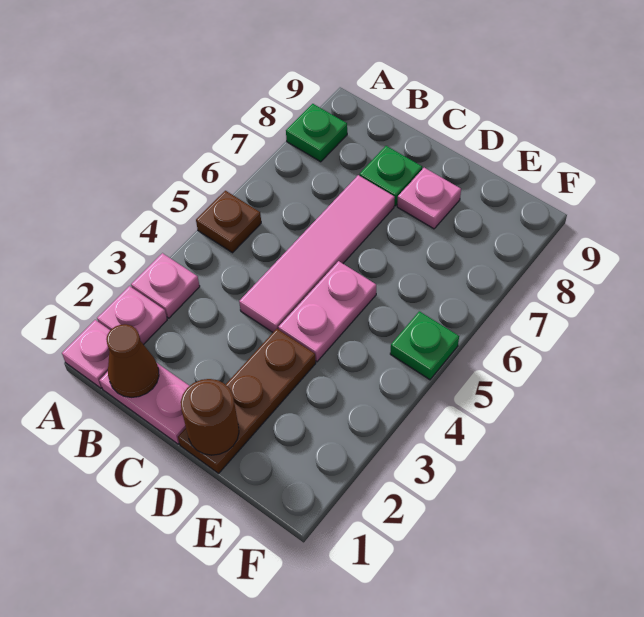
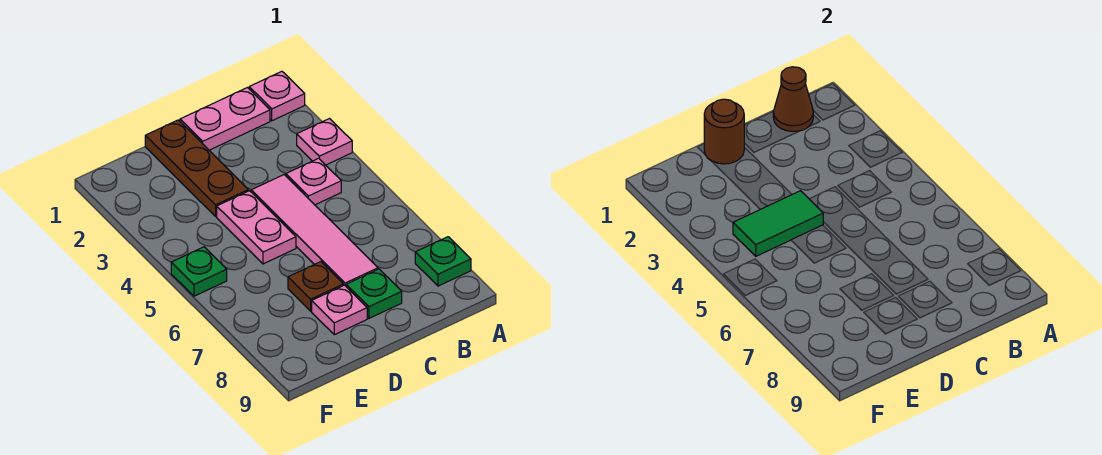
pink 1x1 plate [97,286,167,345] -> pink 1x1 plate moved to [286,158,341,205]
brown 1x1 plate [196,191,261,253] -> brown 1x1 plate moved to [288,262,343,311]
none -> green 1x2 tile [733,191,823,256]

